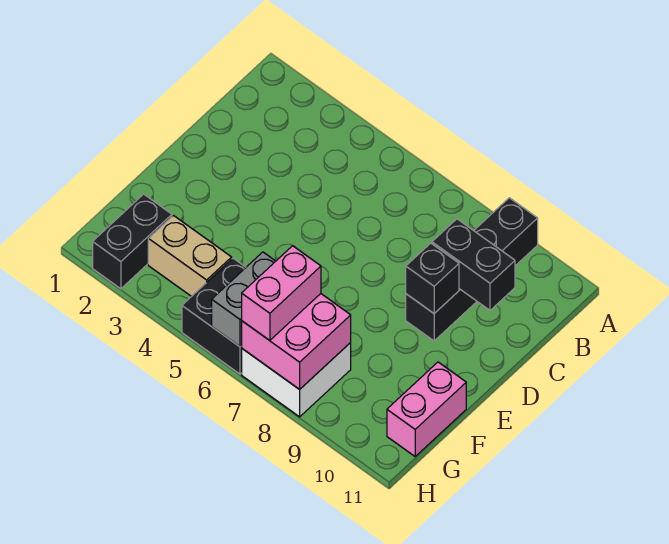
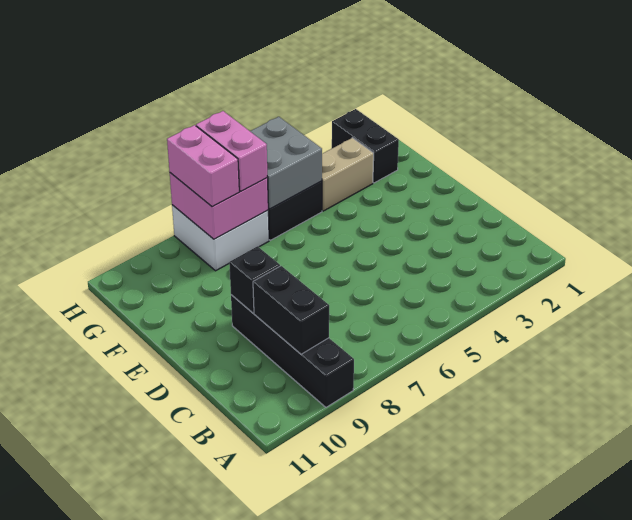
black 1x2 brick [432,219,515,310] -> black 1x2 brick turned to [253,266,329,354]
pink 1x2 brick [387,362,466,456] -> pink 1x2 brick moved to [167,125,239,207]
grey 1x2 brick [212,252,276,347] -> grey 2x2 brick [250,117,322,209]

